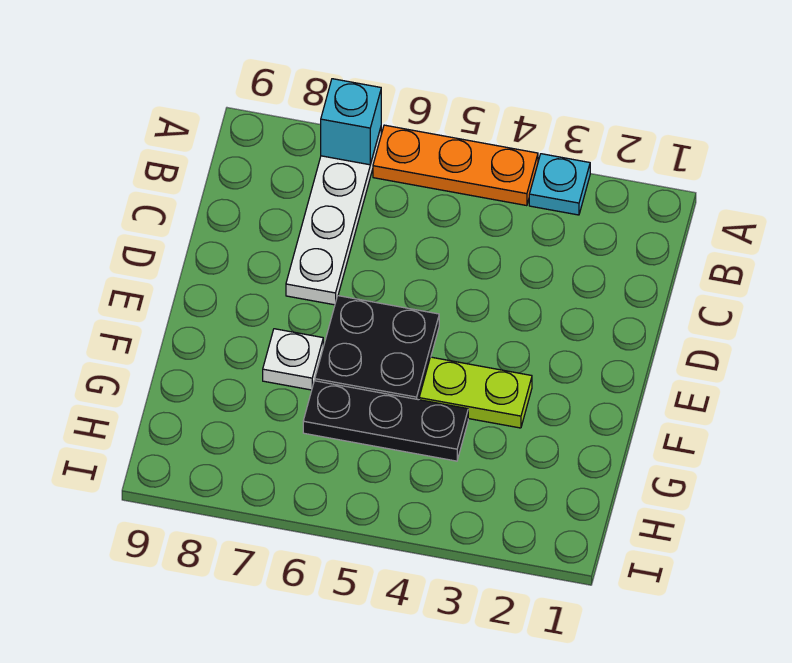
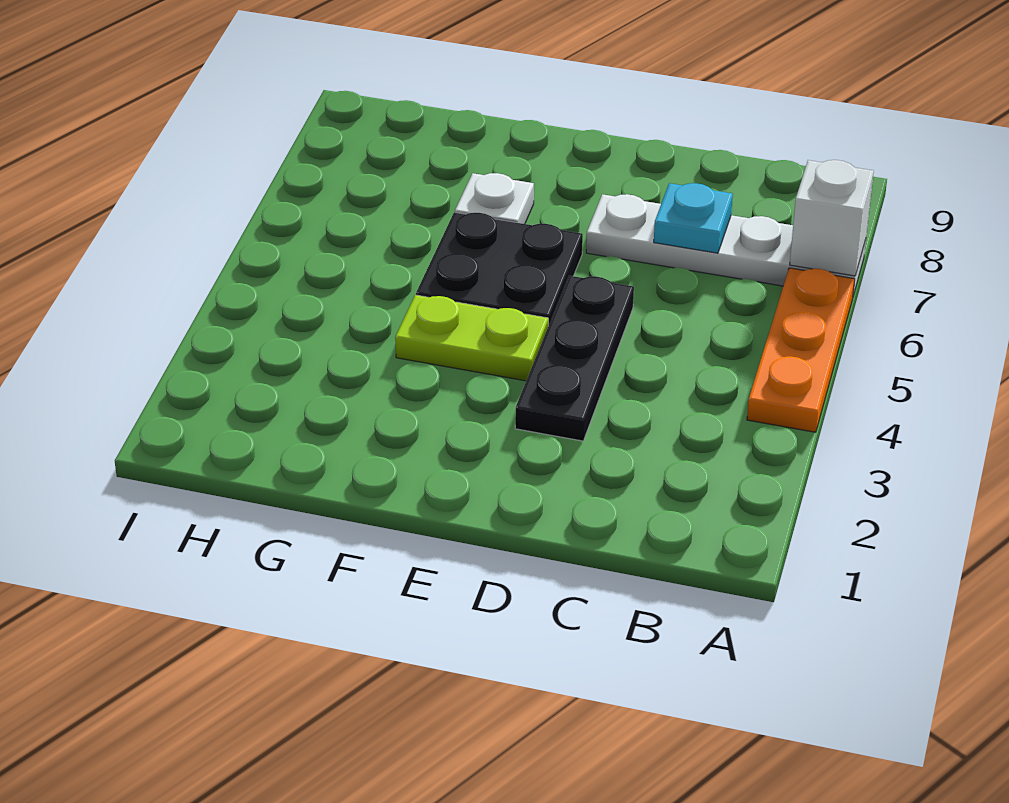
cyan 1x1 plate [529,154,590,215] -> cyan 1x1 plate moved to [654,183,733,253]
cyan 1x1 brick [321,79,381,165] -> white 1x1 brick [790,160,874,276]
lime 1x2 plate [419,357,532,428] -> lime 1x2 plate turned to [395,295,548,381]
black 1x3 plate [303,381,468,461] -> black 1x3 plate moved to [515,276,634,441]

